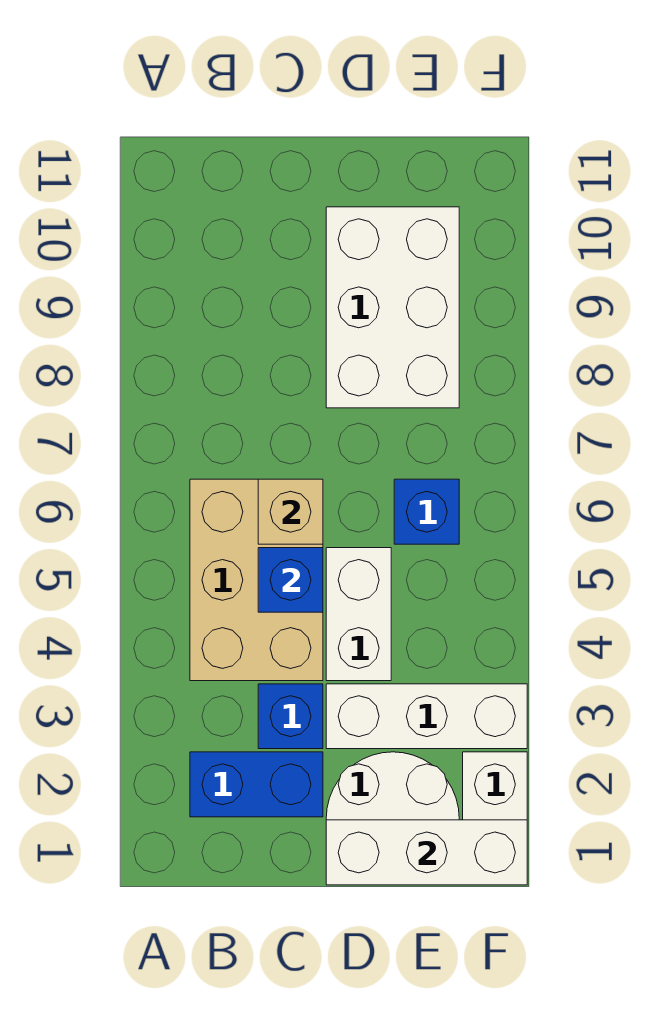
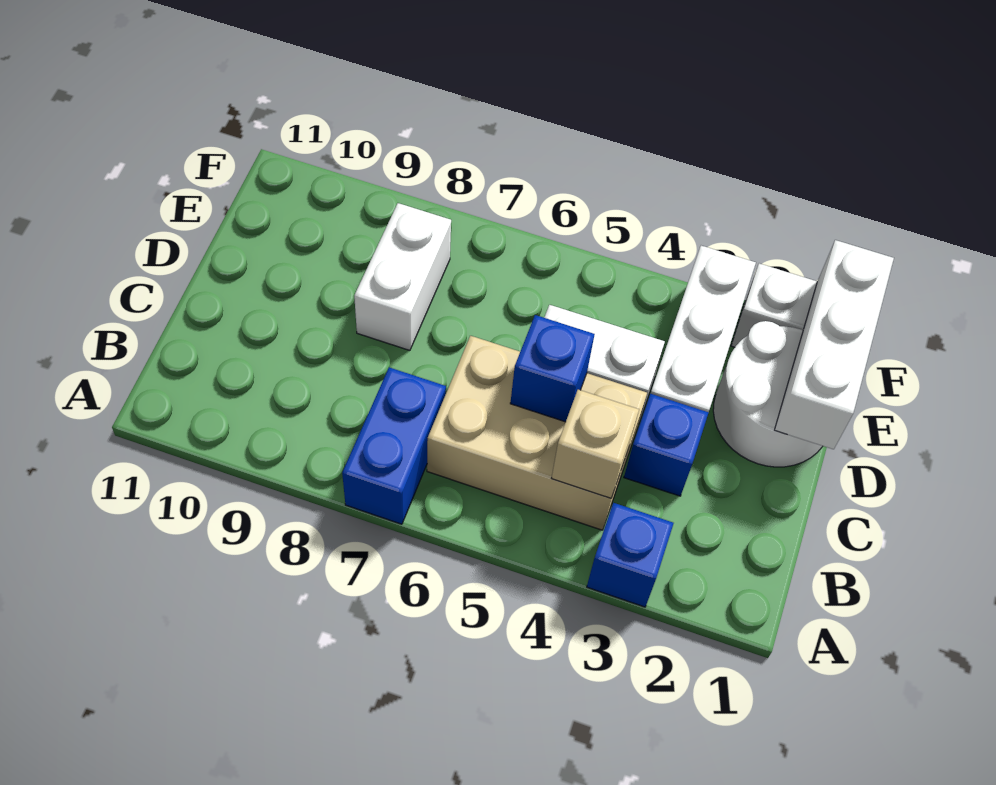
blue 1x2 brick [190,752,323,817] -> blue 1x2 brick moved to [342,367,446,524]
tan 1x1 brick [258,479,323,544] -> tan 1x1 brick moved to [552,390,639,498]
white 2x3 brick [326,207,459,408] -> white 1x2 brick [354,203,451,350]
blue 1x1 brick [394,479,459,544] -> blue 1x1 brick moved to [587,503,674,607]

